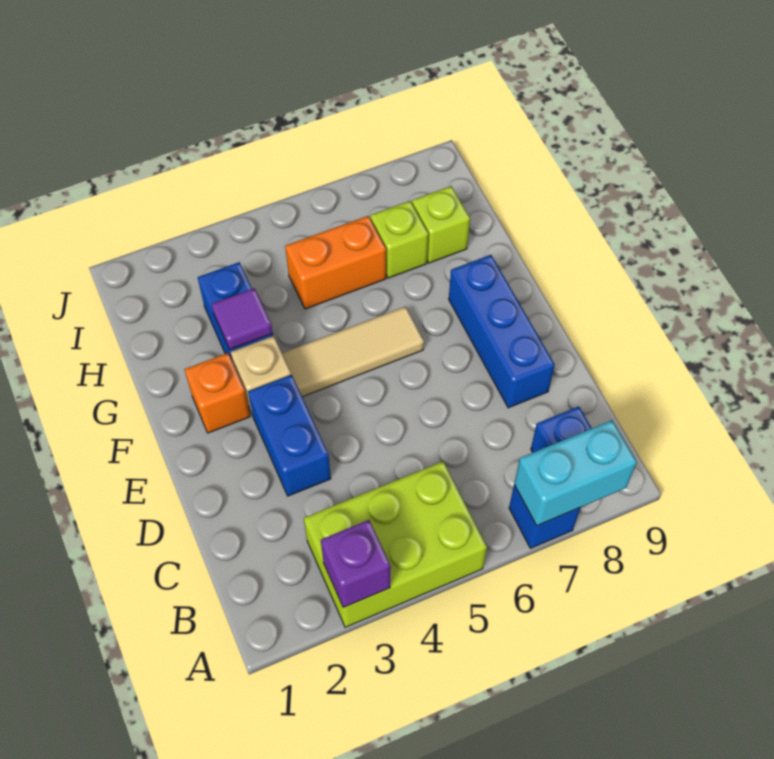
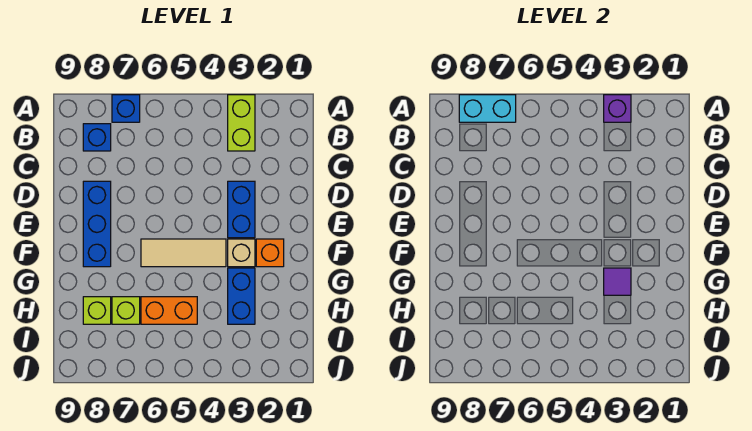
lime 2x3 brick [304,462,487,627] -> lime 1x2 brick [228,95,255,151]

